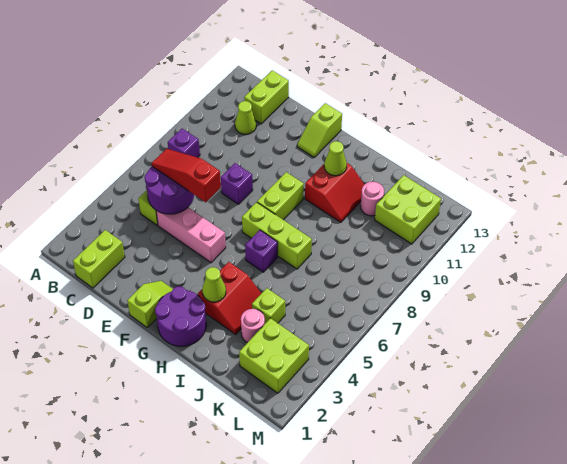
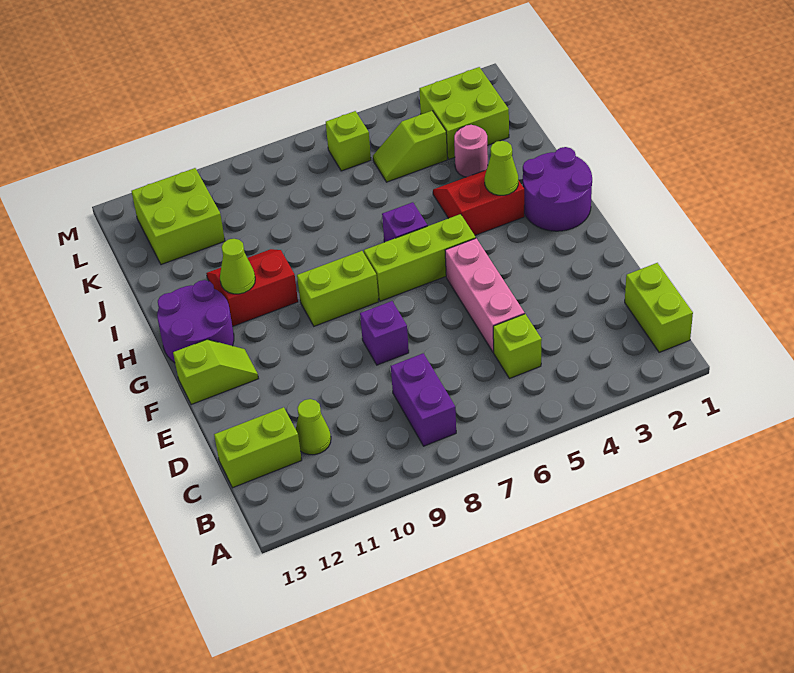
purple 1x1 brick [168,129,200,157] -> purple 1x2 brick [391,353,456,446]
lime 1x2 brick [73,230,125,288] -> lime 1x2 brick turned to [625,263,693,352]
purple 2x2 round brick [145,166,194,214] -> purple 2x2 round brick moved to [157,280,234,363]
red 1x3 slope [152,149,221,202] -> none
lime 1x2 slope [127,281,173,327] -> lime 1x2 slope moved to [373,111,447,182]
lime 1x3 brick [242,202,312,269] -> lime 1x3 brick turned to [364,214,476,301]
lime 1x1 brick [252,288,285,323] -> lime 1x1 brick moved to [326,111,371,171]
pink 1x1 round brick [360,182,384,216] -> none

